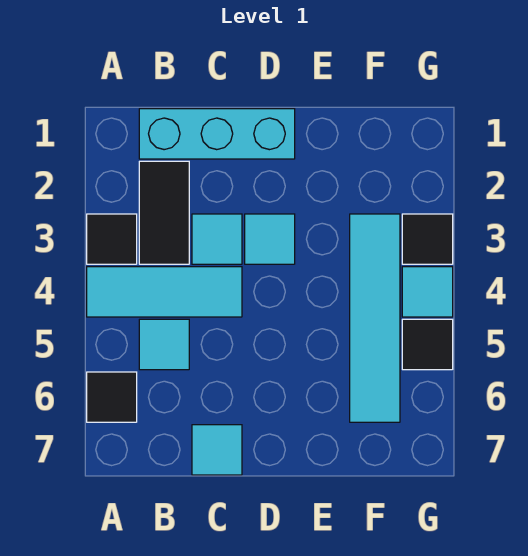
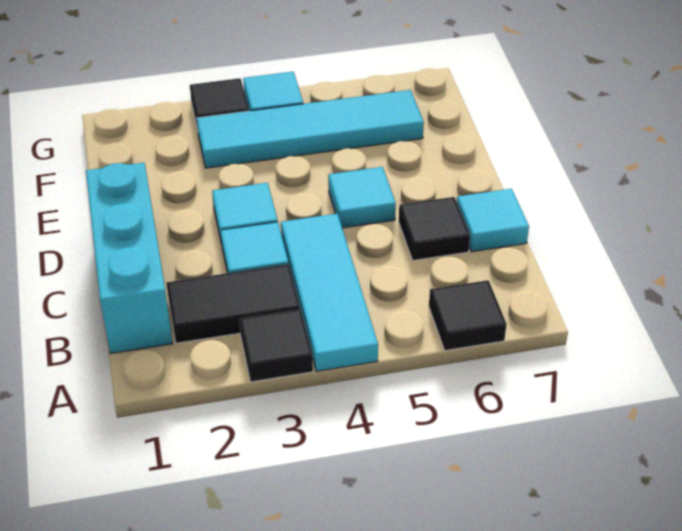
cyan 1x1 tile [139,319,189,370] -> cyan 1x1 tile moved to [328,167,396,228]
black 1x1 tile [402,319,453,370] -> black 1x1 tile moved to [399,197,470,260]

